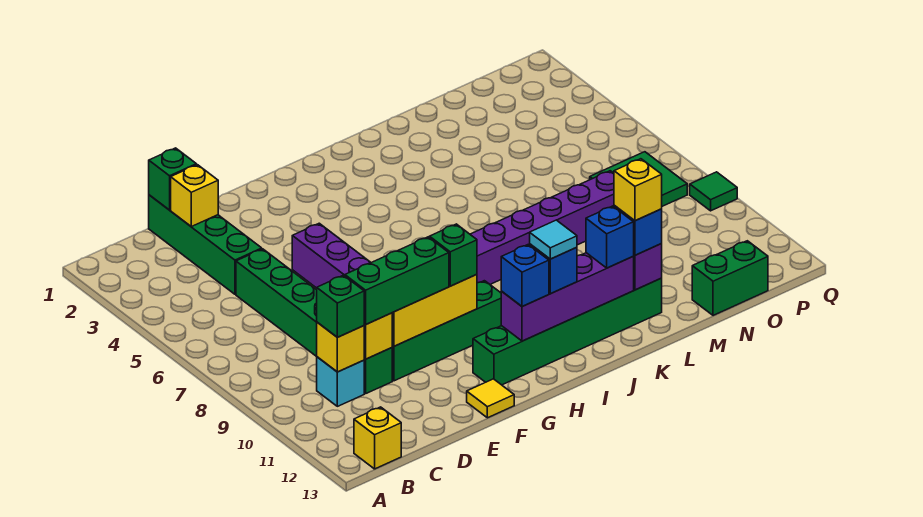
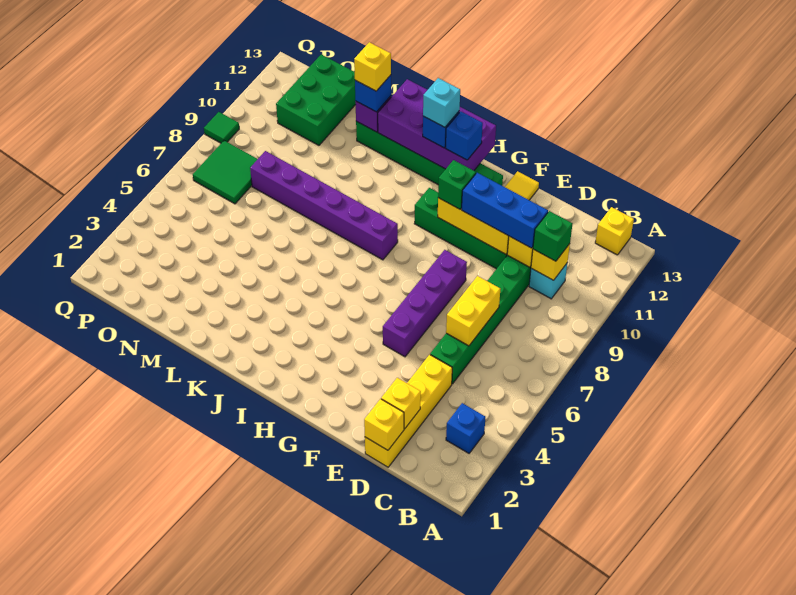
green 1x4 brick [149,195,262,294] -> yellow 1x4 brick [365,355,452,467]
green 1x1 brick [149,148,196,210] -> yellow 1x1 brick [364,399,404,450]
none -> yellow 1x2 brick [446,276,500,346]
green 1x3 brick [345,237,449,325] -> blue 1x3 brick [462,173,548,248]
purple 1x4 brick [501,253,634,341] -> purple 2x4 brick [378,79,496,171]
cyan 1x1 tile [530,220,577,259] -> cyan 1x1 brick [423,78,460,127]
blue 1x1 brick [586,206,634,268] -> blue 1x1 brick moved to [446,403,485,453]
green 1x2 brick [692,241,768,315] -> green 2x3 brick [276,54,356,145]

